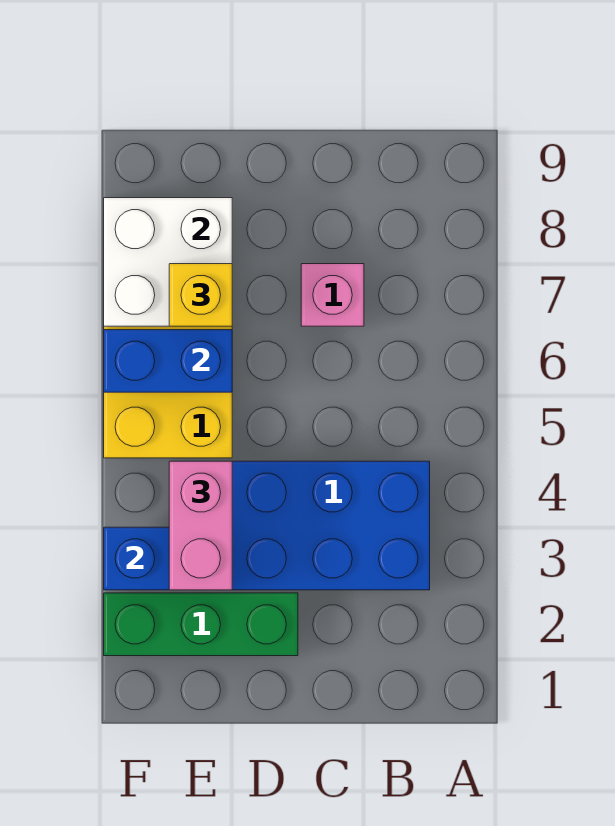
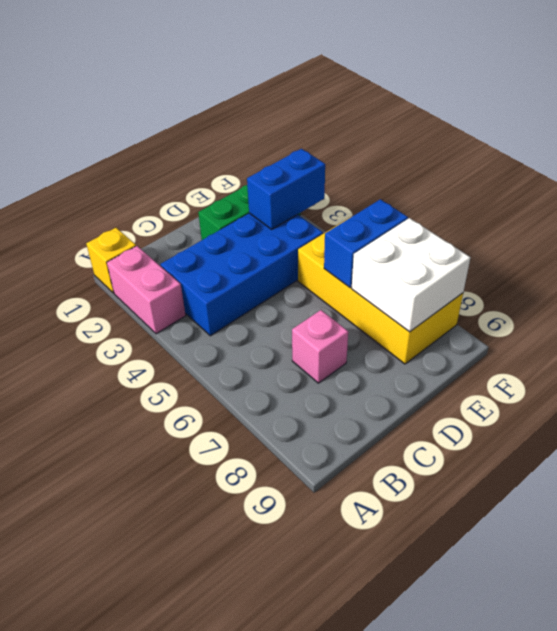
pink 1x2 brick [169,461,232,590] -> pink 1x2 brick moved to [107,246,186,334]
yellow 1x1 brick [169,264,232,326] -> yellow 1x1 brick moved to [86,228,136,293]

